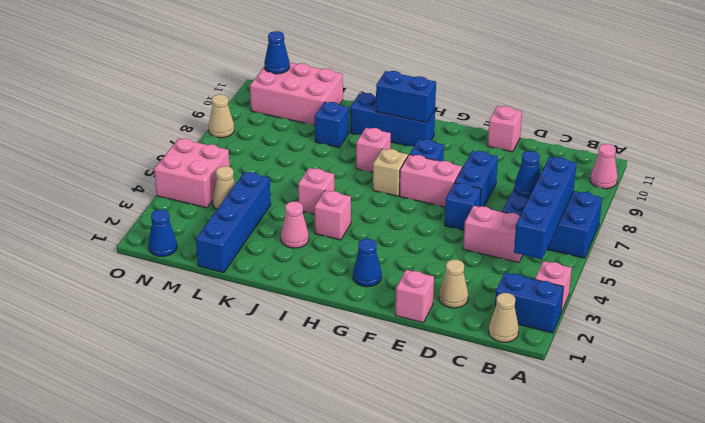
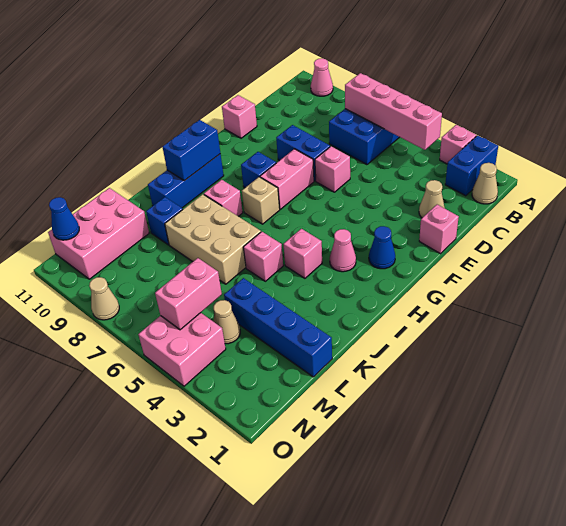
blue 1x4 brick [514,157,577,259] -> pink 1x4 brick [345,73,442,150]
pink 1x2 brick [463,206,522,262] -> pink 1x2 brick moved to [155,258,222,330]
blue 1x1 cone [514,151,541,198] -> none
blue 1x1 brick [445,183,481,230] -> pink 1x1 brick [315,146,350,192]
pink 1x1 cone [281,201,309,248] -> pink 1x1 cone moved to [330,229,356,272]
none -> tan 2x3 brick [165,194,261,284]
blue 1x1 cone [149,210,177,256] -> none

